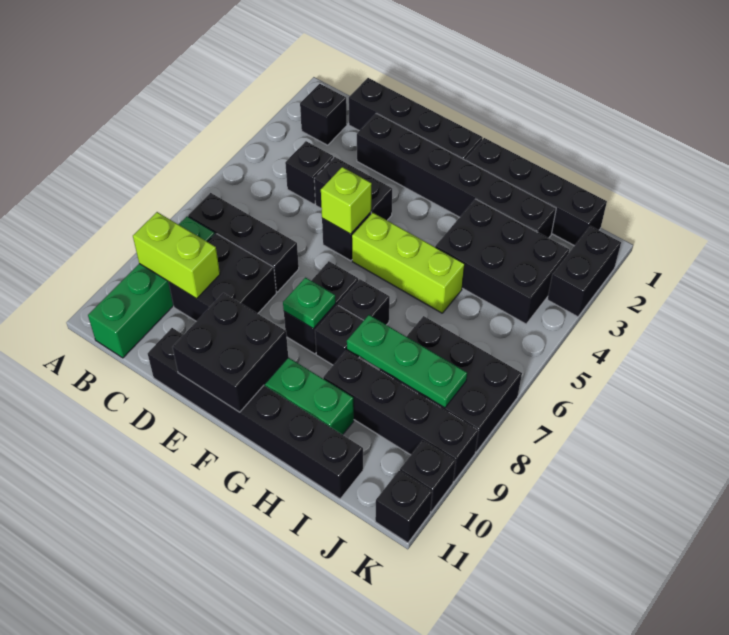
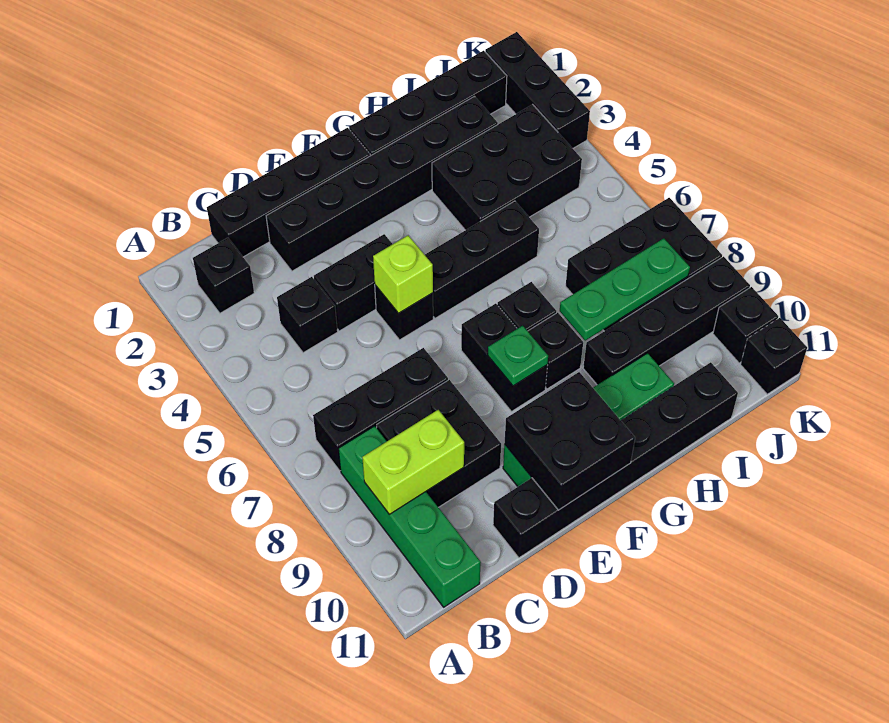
lime 1x3 brick [352,213,465,313] -> black 1x3 brick [425,201,539,318]
black 1x2 brick [547,226,621,317] -> black 1x3 brick [485,32,590,148]

